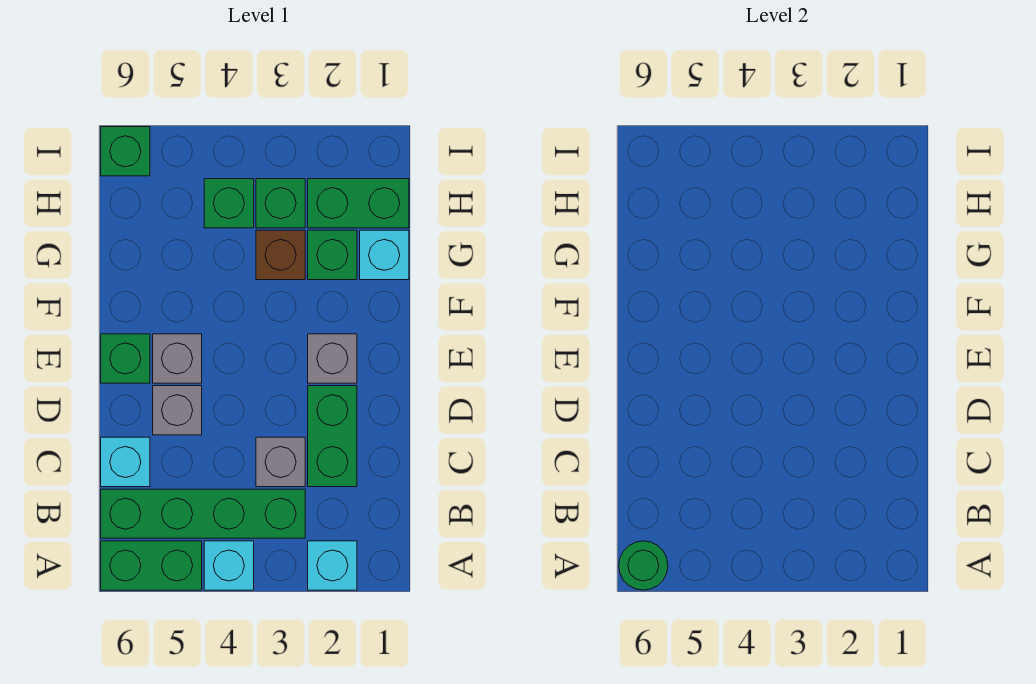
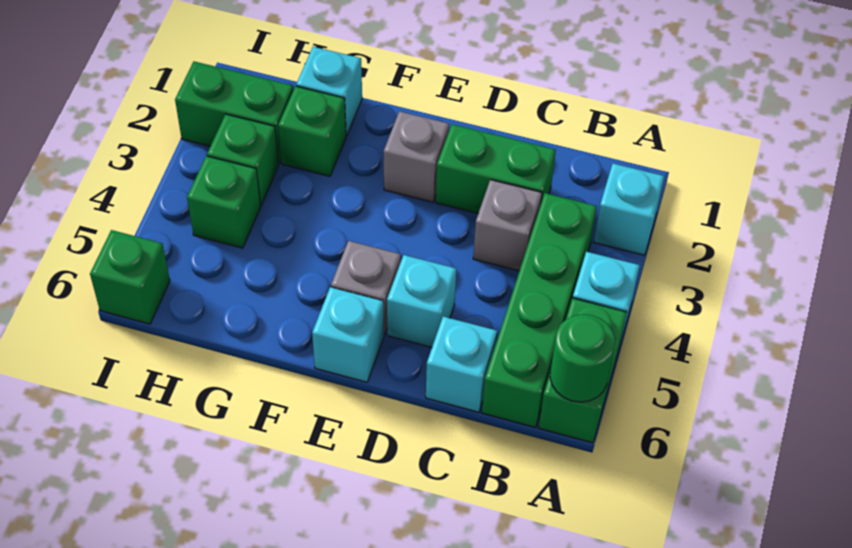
grey 1x1 brick [153,386,202,435] -> cyan 1x1 brick [387,255,456,347]
green 1x1 brick [101,334,150,383] -> cyan 1x1 brick [312,287,384,382]
brown 1x1 brick [256,230,305,280] -> none
green 1x2 brick [308,179,409,228] -> green 1x2 brick turned to [175,62,293,164]

